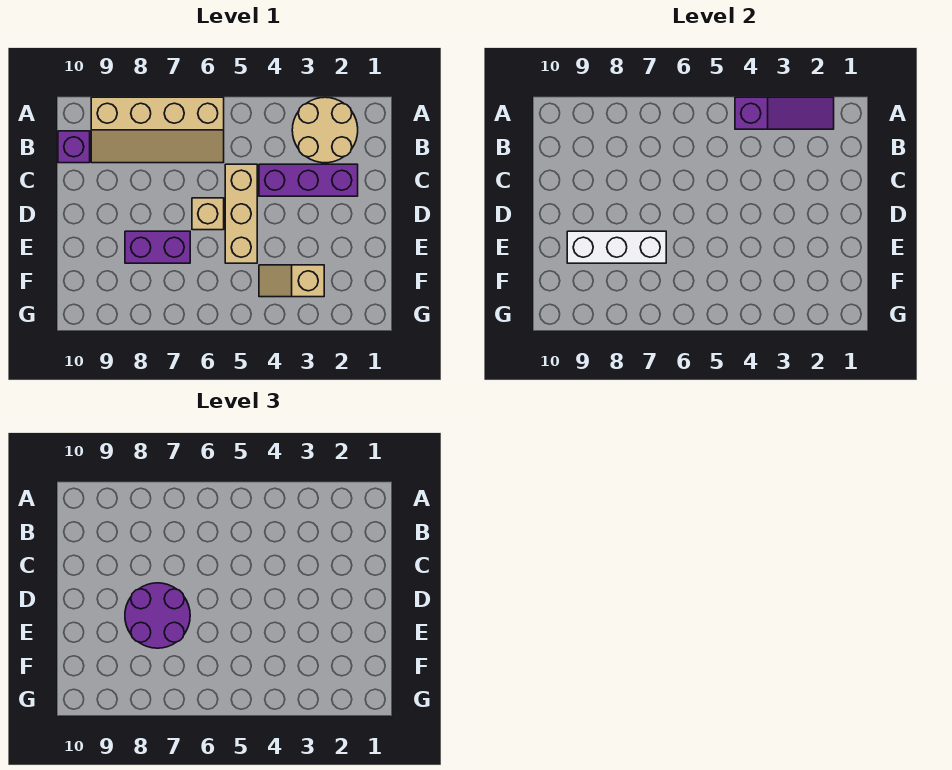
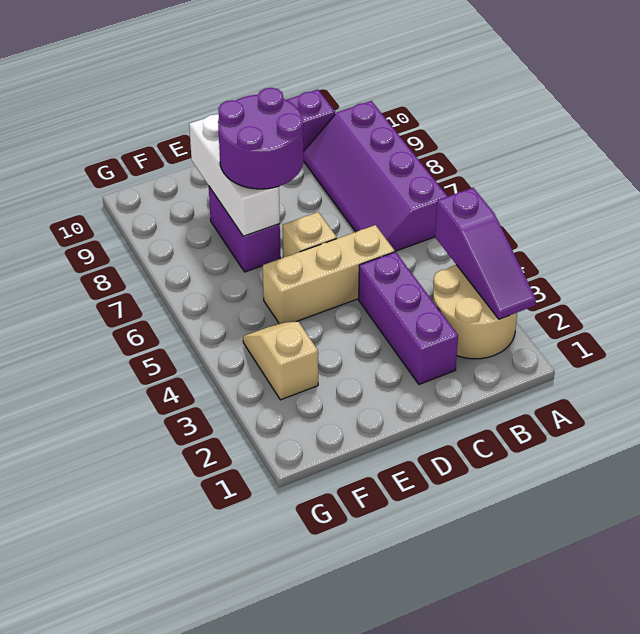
tan 2x4 slope [91,97,224,163] -> purple 2x4 slope [303,101,448,251]

